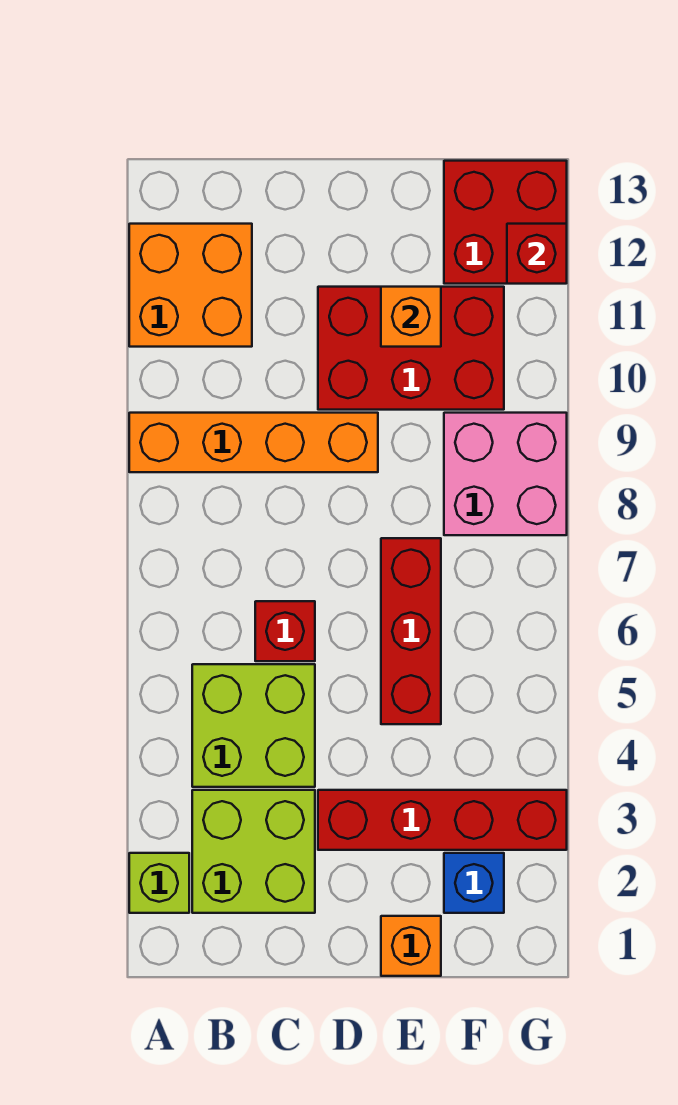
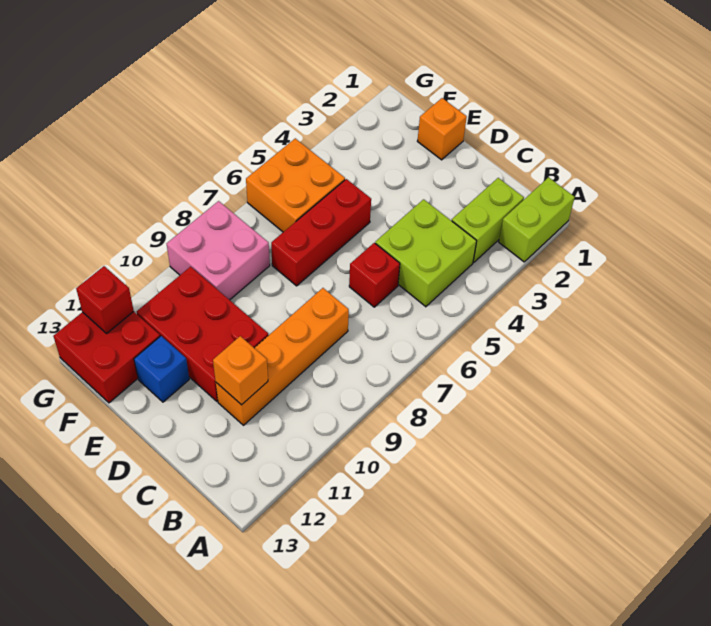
lime 1x1 brick [129,853,189,913] -> lime 1x2 brick [499,177,575,262]
orange 1x4 brick [129,413,378,472] -> orange 1x4 brick turned to [216,288,349,425]
orange 2x2 brick [129,224,252,347] -> orange 2x2 brick moved to [246,138,345,232]
lime 2x2 brick [192,790,315,913] -> lime 1x2 brick [452,178,524,262]
red 1x4 brick [318,790,567,850] -> none
orange 1x1 brick [381,287,441,347] -> orange 1x1 brick moved to [213,336,268,405]
blue 1x1 brick [444,853,504,913] -> blue 1x1 brick moved to [134,336,189,402]

